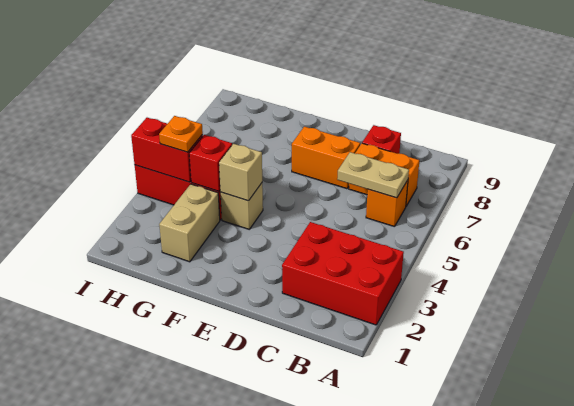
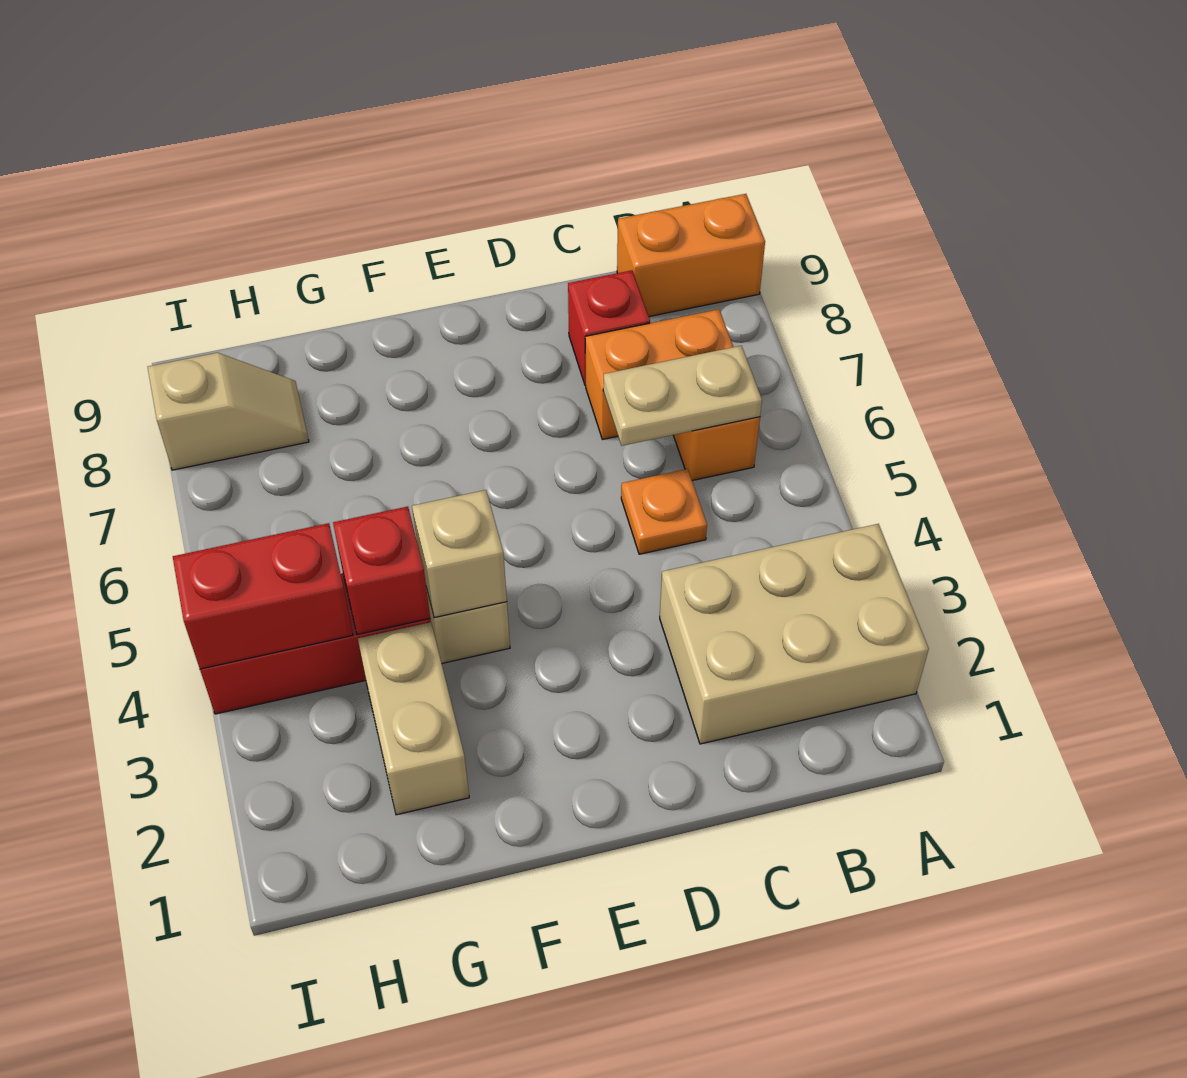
red 2x3 brick [282,222,404,325] -> tan 2x3 brick [660,524,929,744]
orange 1x2 brick [292,126,360,189] -> orange 1x2 brick moved to [617,194,765,317]
orange 1x1 plate [159,116,203,152] -> orange 1x1 plate moved to [621,469,707,554]
none -> tan 1x2 slope [148,353,309,470]

